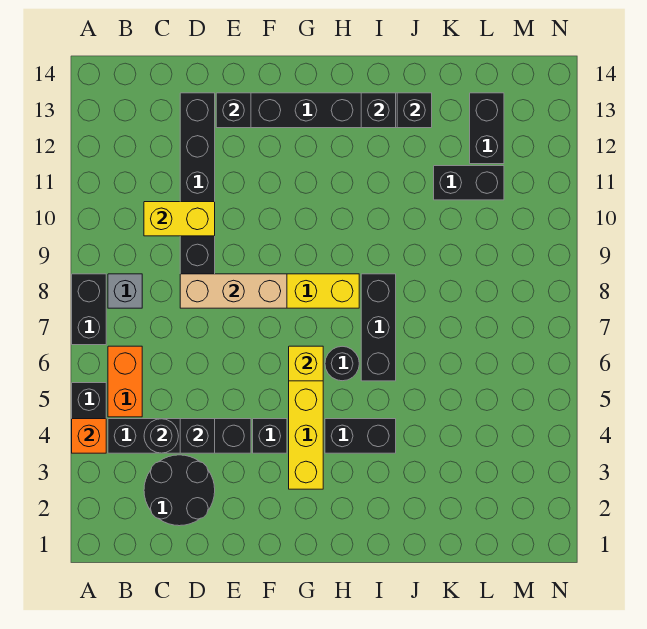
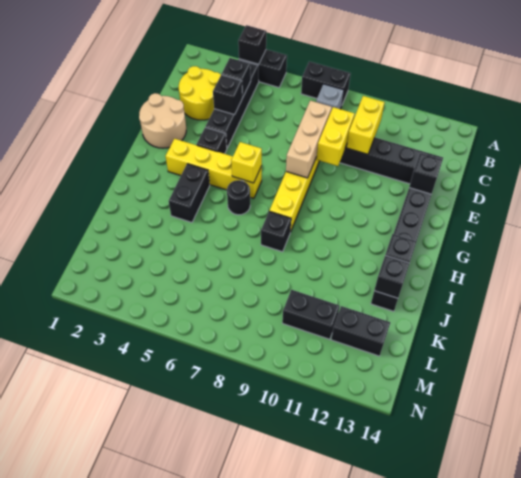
orange 1x1 brick [72,419,106,453] -> black 1x1 brick [238,25,266,64]
orange 1x2 brick [108,346,142,417] -> none
black 2x2 round brick [144,455,215,526] -> yellow 2x2 round brick [179,66,221,120]
black 1x1 round brick [144,419,178,453] -> black 1x1 brick [222,58,251,97]
none -> yellow 1x2 brick [317,107,355,166]
none -> tan 2x2 round brick [139,93,186,148]
black 1x3 brick [361,274,396,381] -> black 1x1 brick [261,211,291,252]
black 1x2 brick [434,166,504,200] -> black 1x2 brick turned to [282,290,340,339]

